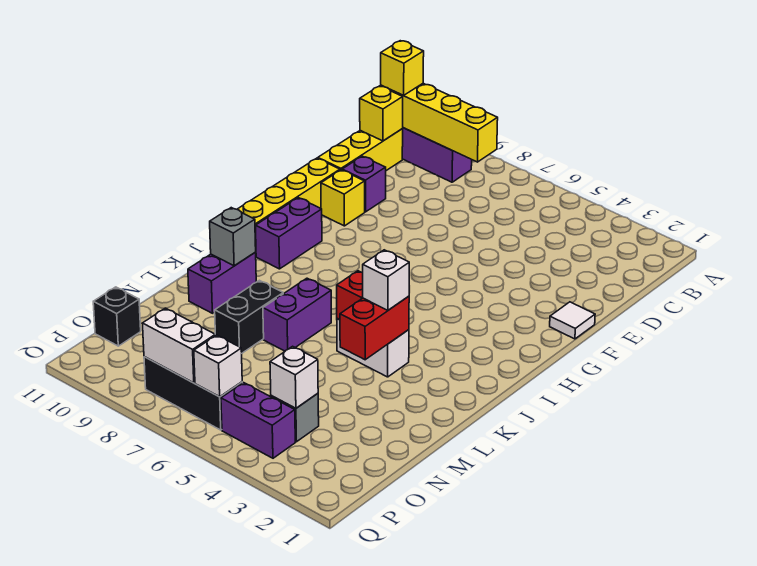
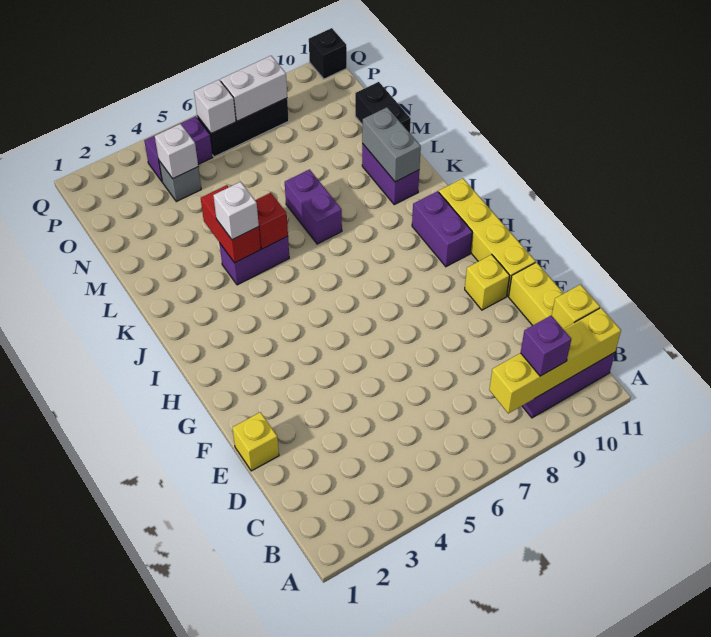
yellow 1x1 brick [381,41,424,95] -> yellow 1x1 brick moved to [232,412,279,471]
purple 1x1 brick [342,156,386,212] -> purple 1x1 brick moved to [521,315,571,376]
white 1x1 tile [550,302,595,339] -> none
white 1x2 brick [337,319,409,377] -> purple 1x2 brick [220,236,289,285]
grey 1x1 brick [210,208,256,266] -> grey 1x2 brick [362,107,421,182]
black 1x2 brick [215,280,283,353] -> black 1x2 brick moved to [355,82,411,133]
black 1x1 brick [93,287,141,346] -> black 1x1 brick moved to [309,28,347,79]

